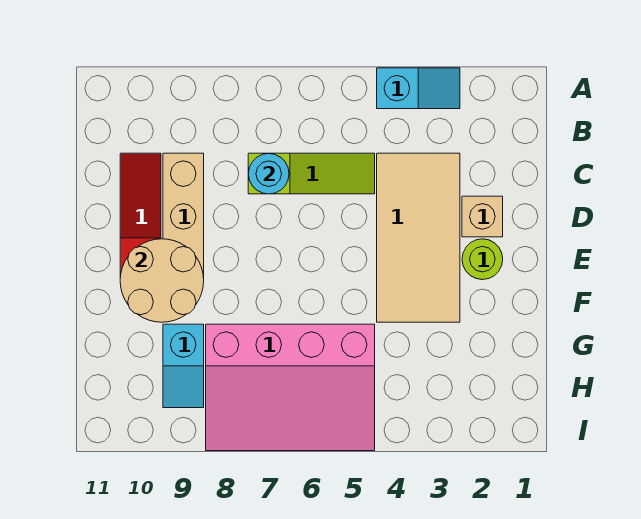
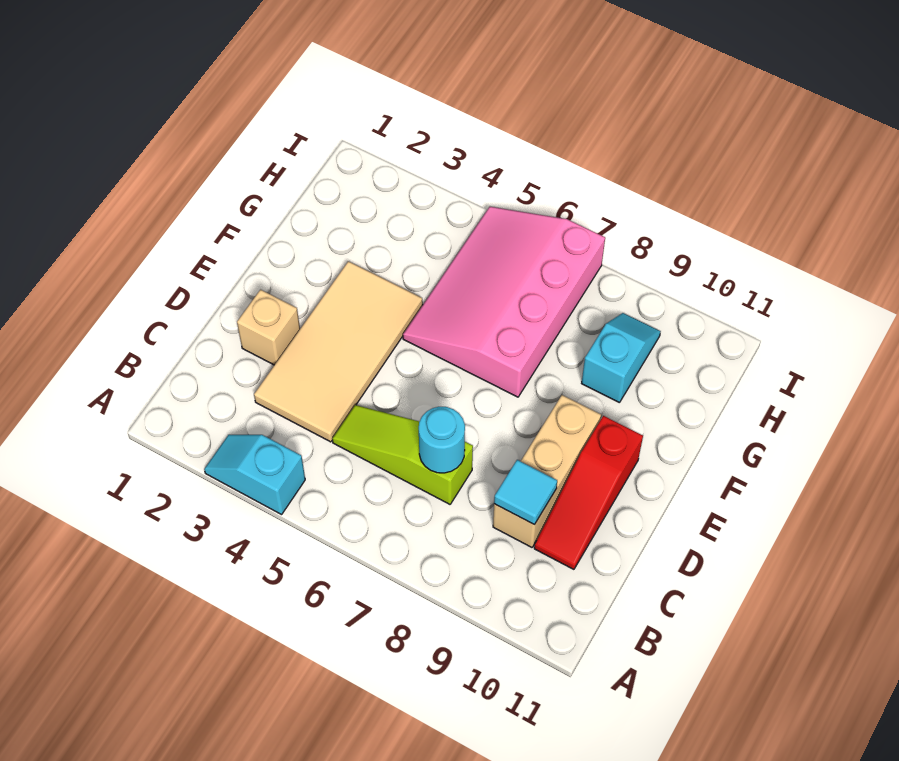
none -> cyan 1x1 tile [494,460,557,525]
lime 1x1 round brick [462,239,503,280] -> none
tan 2x2 round brick [120,239,204,322] -> none
pink 3x4 slope [206,324,375,451] -> pink 3x4 slope turned to [403,207,605,397]

